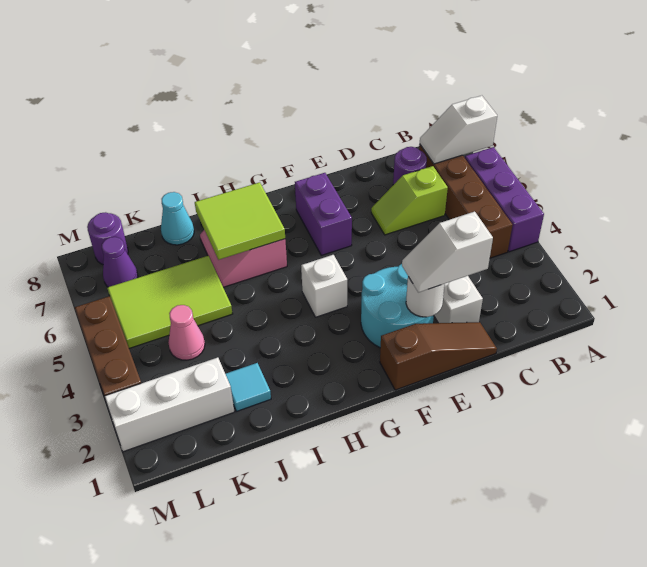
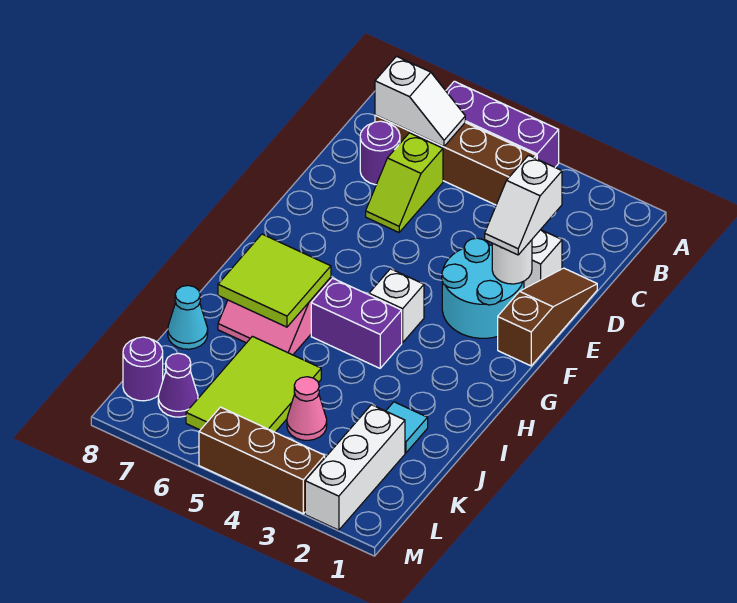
white 1x2 slope [420,96,497,164] -> white 1x2 slope turned to [375,56,465,147]
purple 1x2 brick [295,173,352,255] -> purple 1x2 brick moved to [311,278,402,368]

